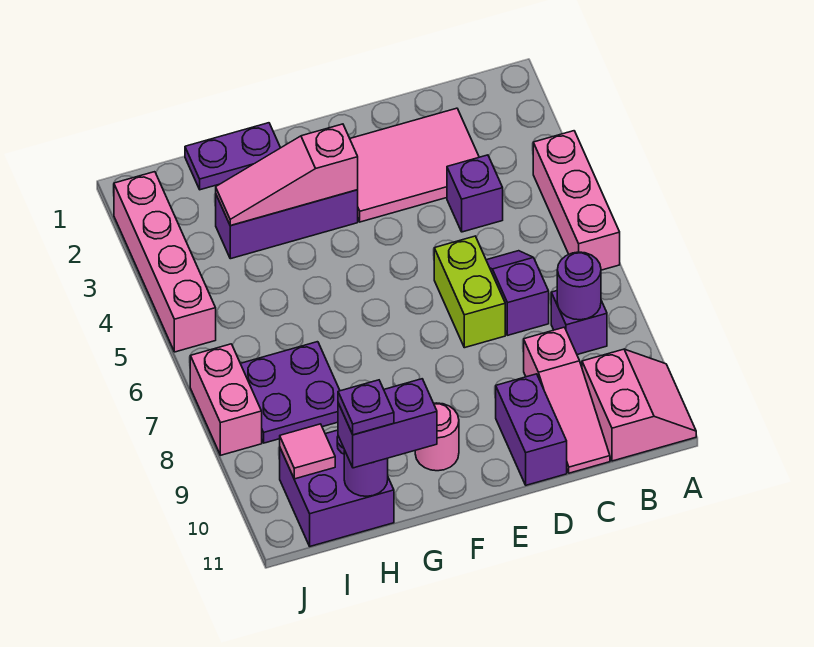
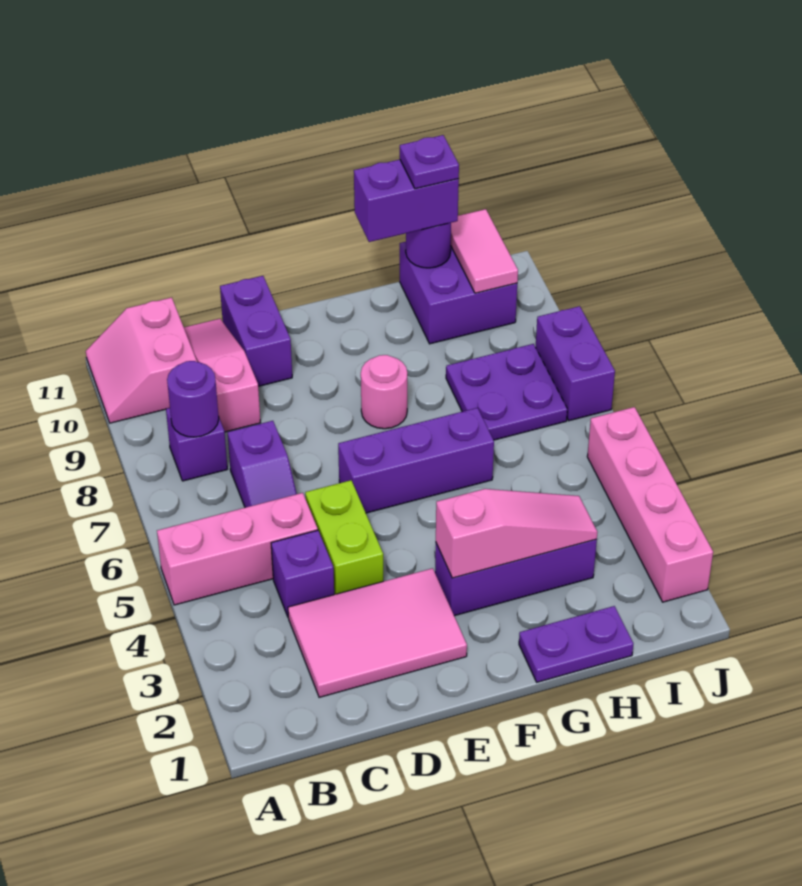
pink 1x3 brick [533,131,620,270] -> pink 1x3 brick turned to [157,493,318,605]
lime 1x2 brick [434,236,505,348] -> lime 1x2 brick moved to [305,480,383,594]
none -> purple 1x3 brick [338,408,494,513]
pink 1x1 round brick [415,403,459,471] -> pink 1x1 round brick moved to [361,355,407,429]
pink 1x1 tile [280,424,335,479] -> pink 1x2 tile [451,209,518,293]
pink 1x2 brick [190,344,262,455] -> purple 1x2 brick [536,306,615,421]

